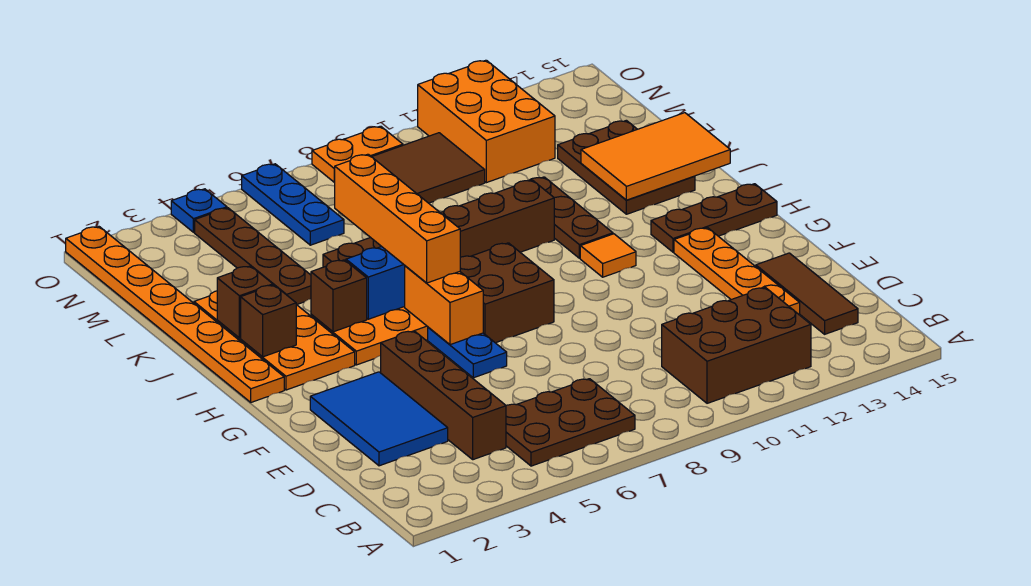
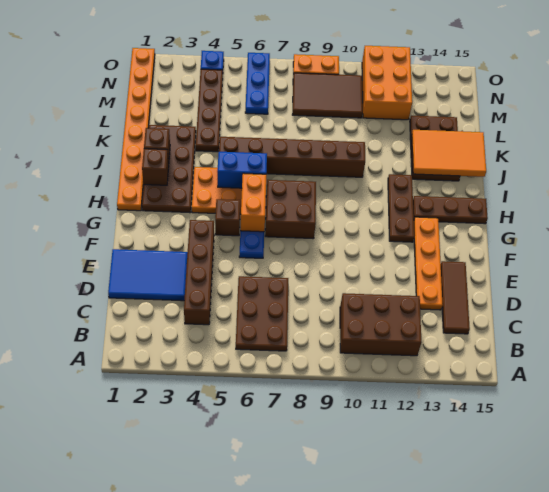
brown 2x3 plate [506,379,635,466] -> brown 2x3 plate turned to [236,276,288,351]
blue 2x3 tile [310,372,448,466] -> blue 2x3 tile turned to [108,249,188,301]
orange 2x4 plate [194,291,355,390] -> brown 2x4 plate [142,125,196,213]
orange 1x4 brick [335,154,460,283] -> none
orange 1x1 tile [580,234,636,277] -> none
brown 1x1 brick [311,260,367,332] -> brown 1x1 brick moved to [215,199,240,236]
brown 1x3 plate [529,177,613,258] -> brown 1x3 plate moved to [388,174,414,242]

